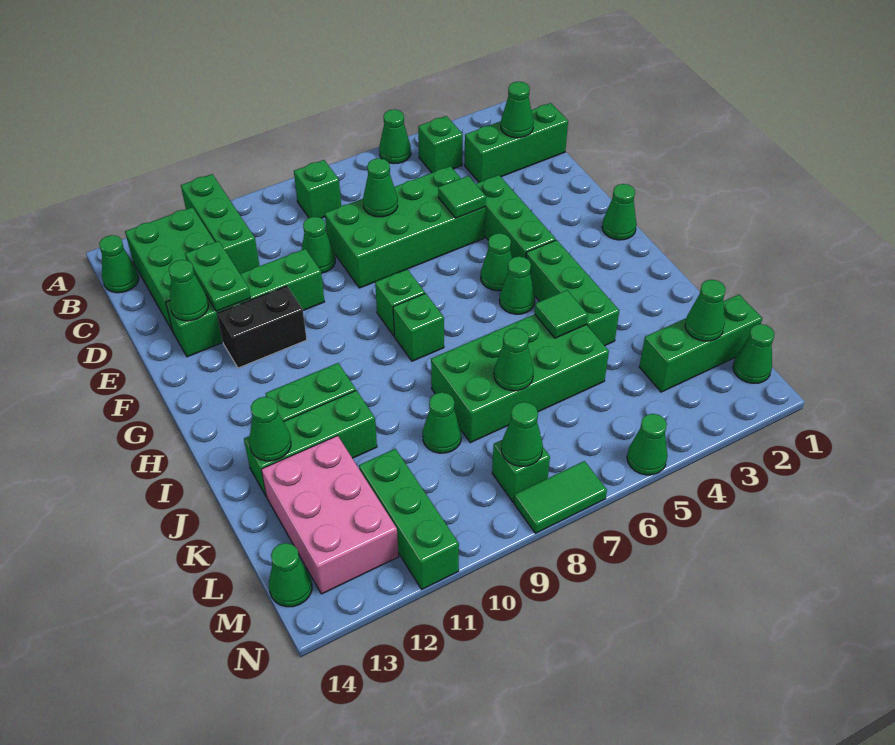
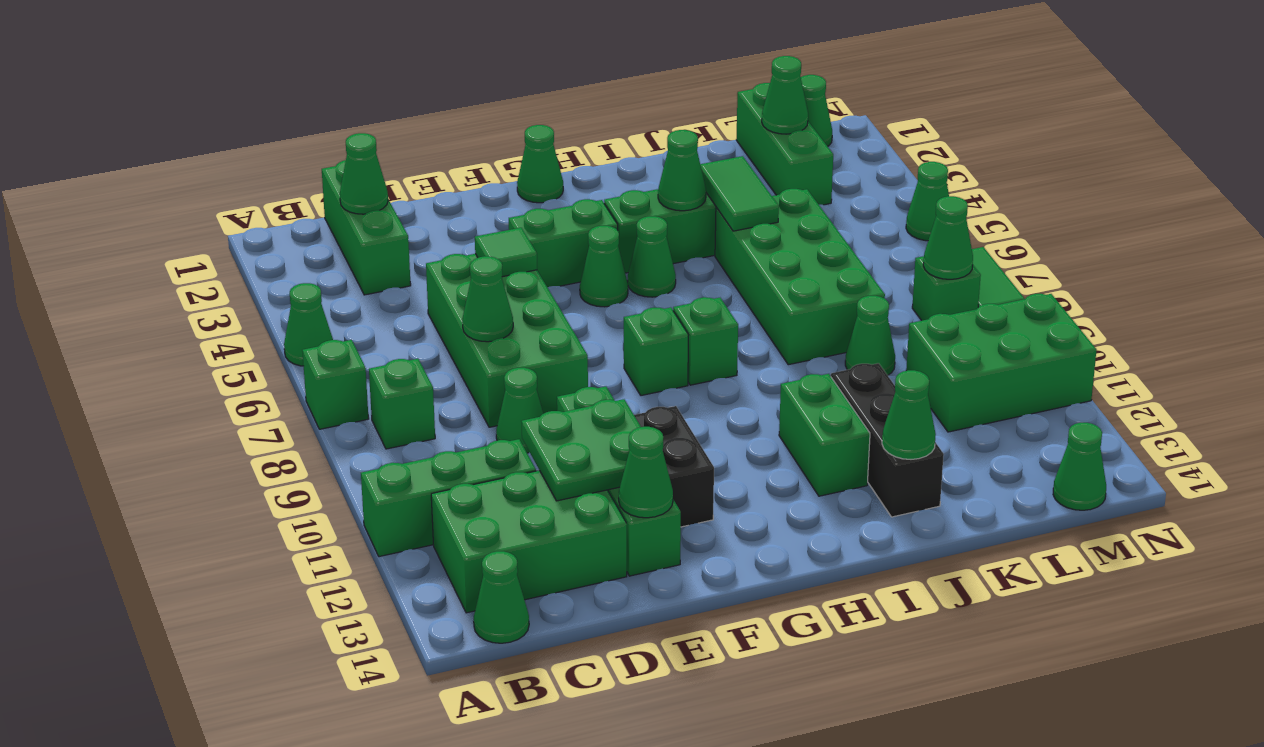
green 1x1 brick [418,116,463,173] -> green 1x1 brick moved to [302,340,369,429]
green 1x2 plate [185,241,251,312] -> green 2x2 plate [521,399,641,501]
green 1x3 brick [476,175,556,258] -> green 1x2 brick [509,199,618,287]
green 1x1 tile [535,290,588,338] -> green 1x2 tile [700,156,779,231]
green 1x3 brick [244,390,377,497] -> black 1x3 brick [831,363,944,517]
green 1x1 cone [494,328,534,391] -> green 1x1 cone moved to [658,130,706,211]
pink 2x3 brick [261,436,399,594] -> none
green 1x3 brick [359,449,459,589] -> green 2x3 brick [906,294,1097,432]

